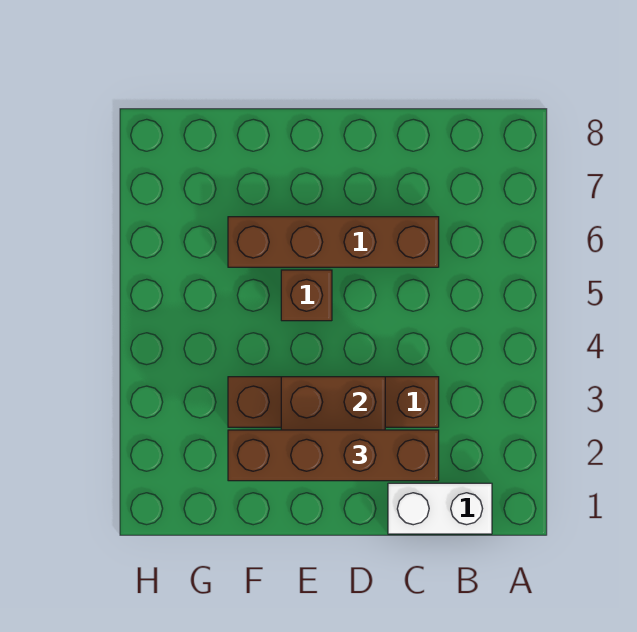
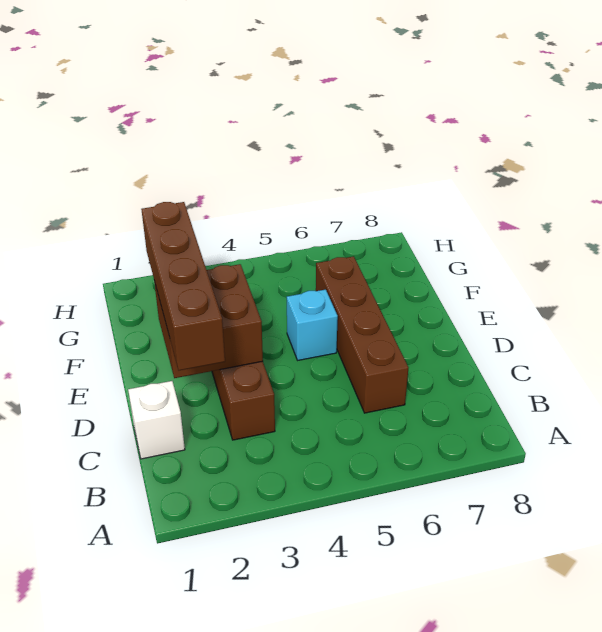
white 1x2 brick [388,483,492,534] -> white 1x1 brick [128,381,185,459]
brown 1x1 brick [281,270,332,321] -> cyan 1x1 brick [287,289,338,360]

